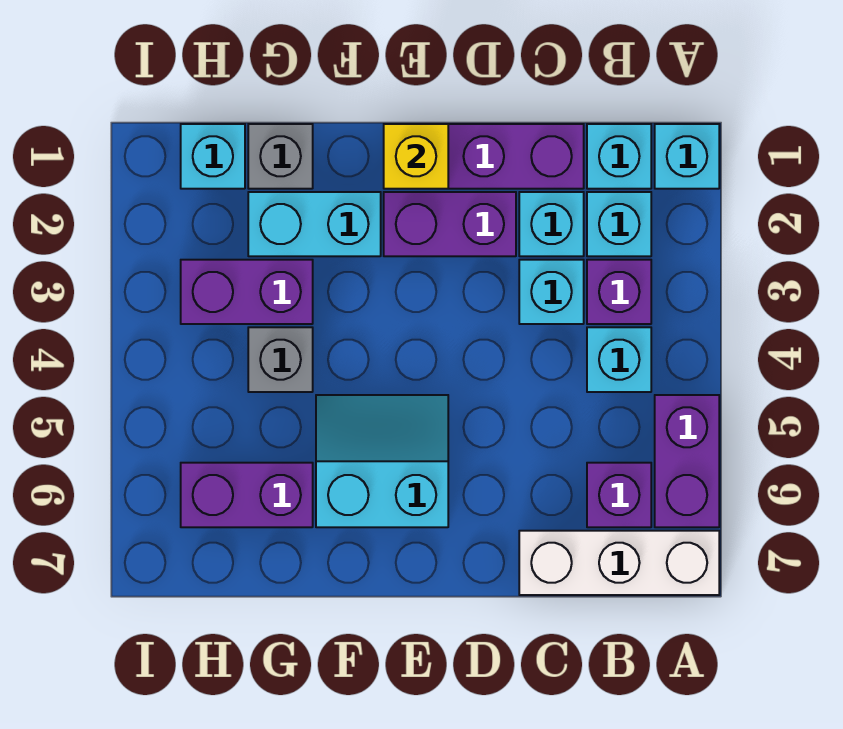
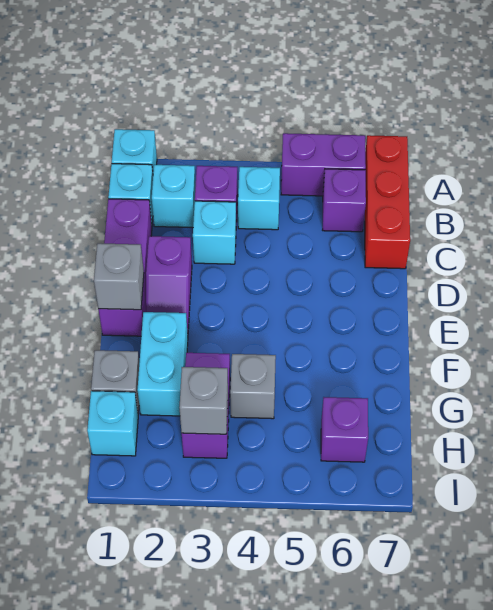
white 1x3 brick [519,531,719,595] -> red 1x3 brick [365,135,410,269]
cyan 1x1 brick [519,192,584,256] -> none
purple 1x2 brick [384,192,516,256] -> purple 1x2 slope [146,236,192,333]
yellow 1x1 brick [384,124,448,189] -> grey 1x1 brick [94,243,144,310]
cyan 2x2 slope [316,395,448,527] -> none
purple 1x2 brick [181,463,313,527] -> purple 1x1 brick [321,397,368,462]
none -> grey 1x1 brick [179,367,228,434]

